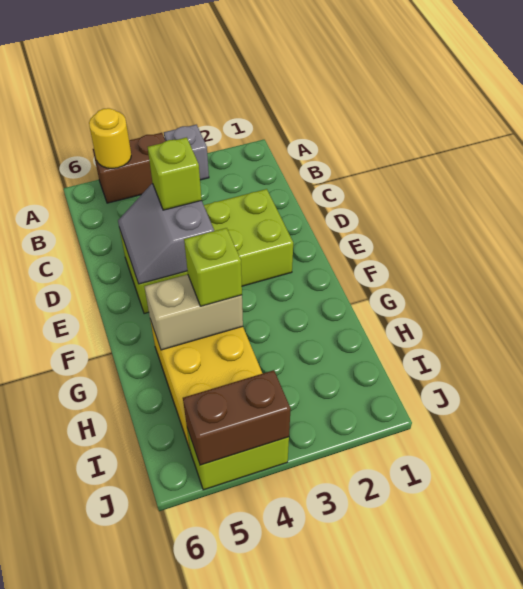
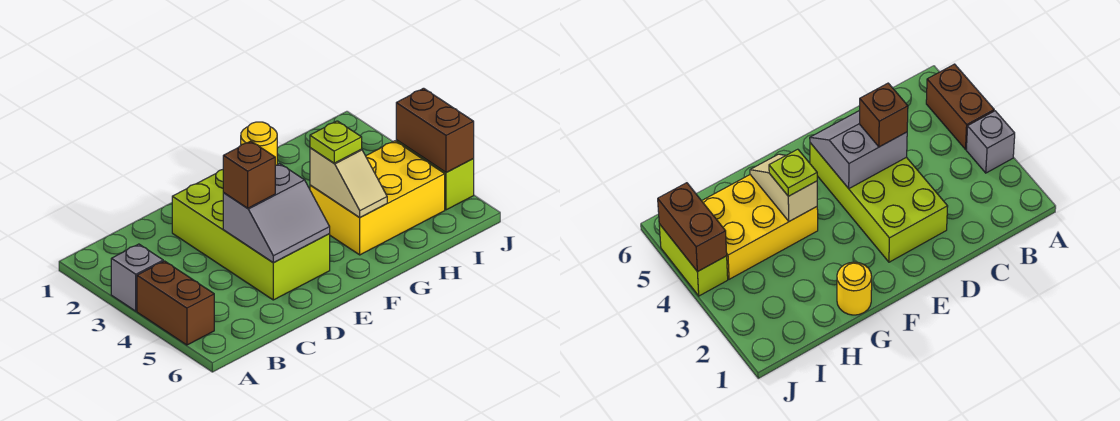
yellow 1x1 round brick [89,108,131,169] -> yellow 1x1 round brick moved to [241,122,277,165]
lime 1x1 brick [148,137,202,210] -> brown 1x1 brick [223,141,275,208]
tan 1x2 brick [144,275,243,350] -> tan 1x2 slope [310,148,387,218]
lime 1x1 brick [184,228,242,306] -> lime 1x1 plate [310,121,362,163]

